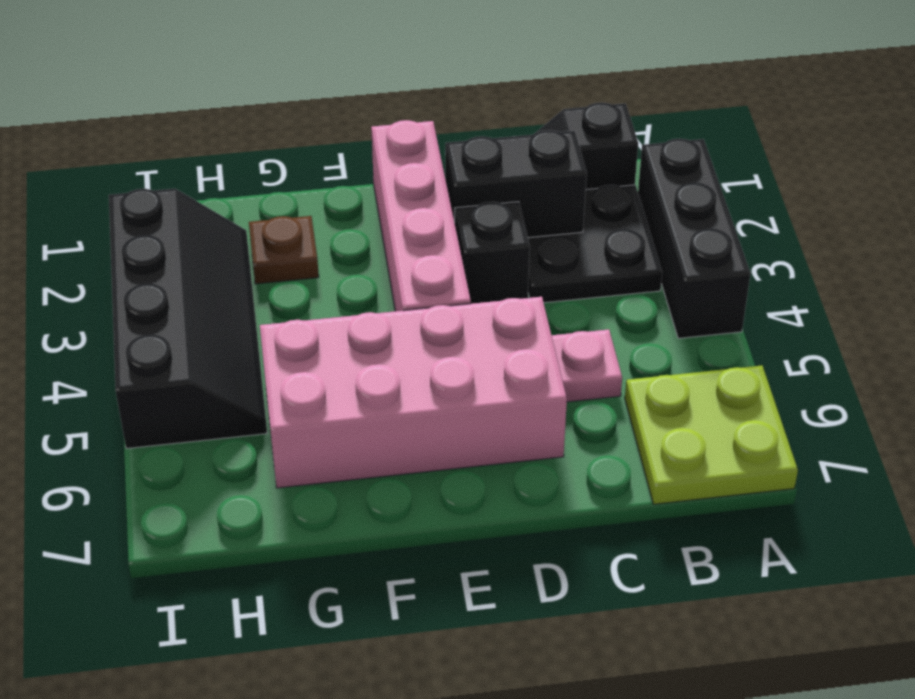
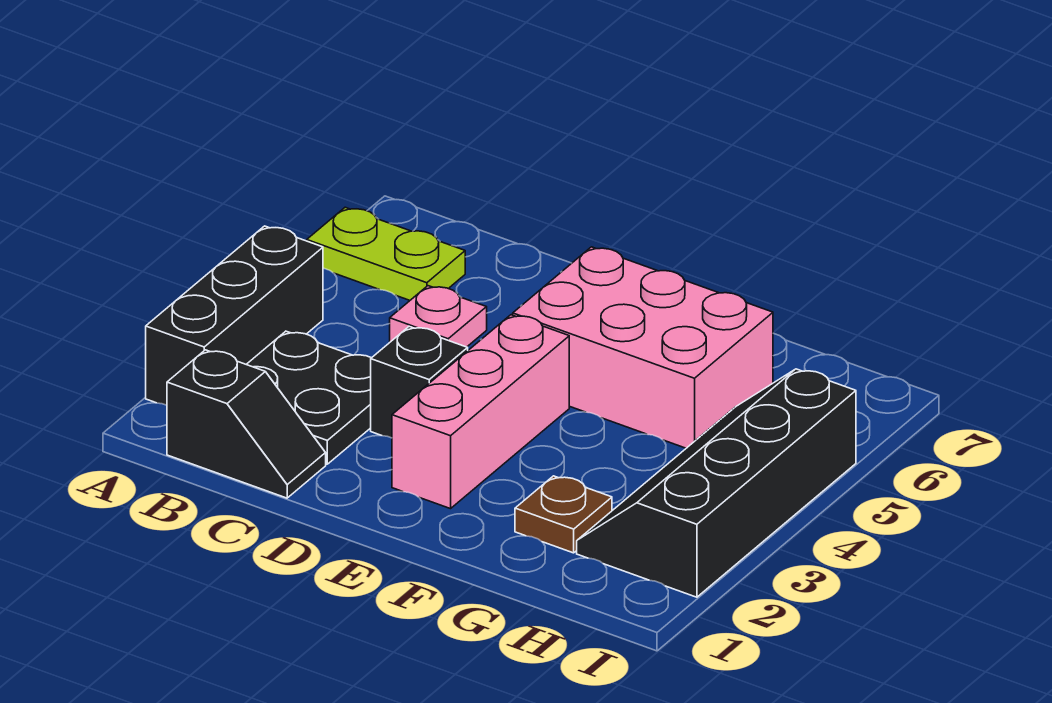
lime 2x2 plate [625,365,798,504] -> lime 1x2 plate [307,207,465,300]
black 1x2 brick [445,130,587,238] -> none
pink 2x4 brick [260,297,567,488] -> pink 2x3 brick [513,247,773,448]
pink 1x4 brick [371,120,471,311] -> pink 1x3 brick [392,315,569,509]

